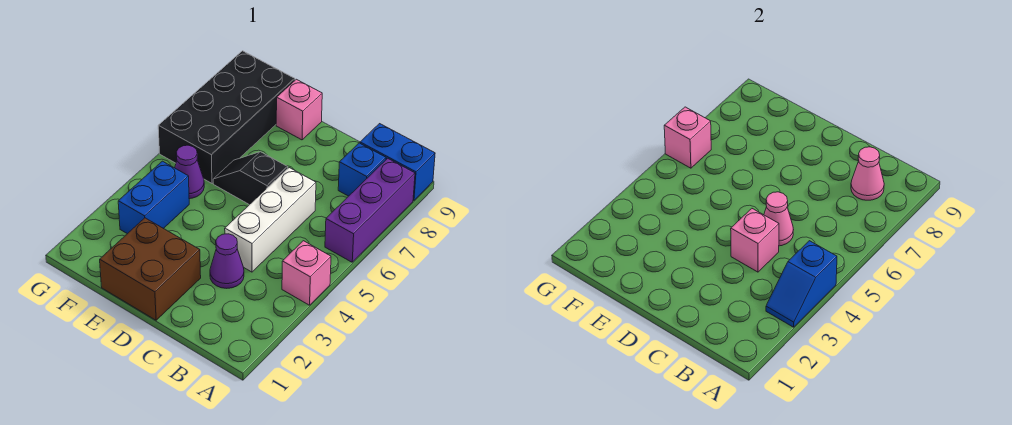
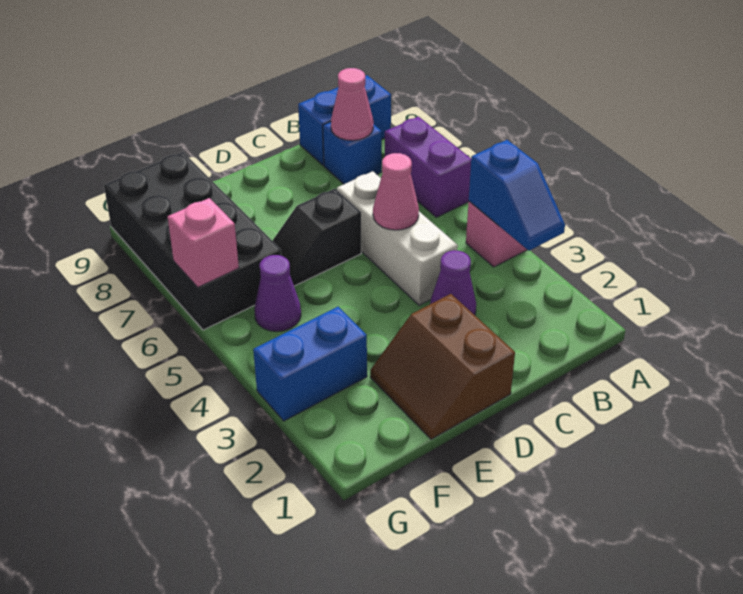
purple 1x3 brick [325,158,415,262] -> purple 1x2 brick [385,117,471,217]
pink 1x1 brick [731,209,779,272] -> none
brown 2x2 brick [100,218,201,320] -> brown 2x2 slope [370,294,515,439]
pink 1x1 brick [276,79,322,140] -> none
blue 1x2 brick [118,161,189,234] -> blue 1x2 brick turned to [253,307,367,421]

